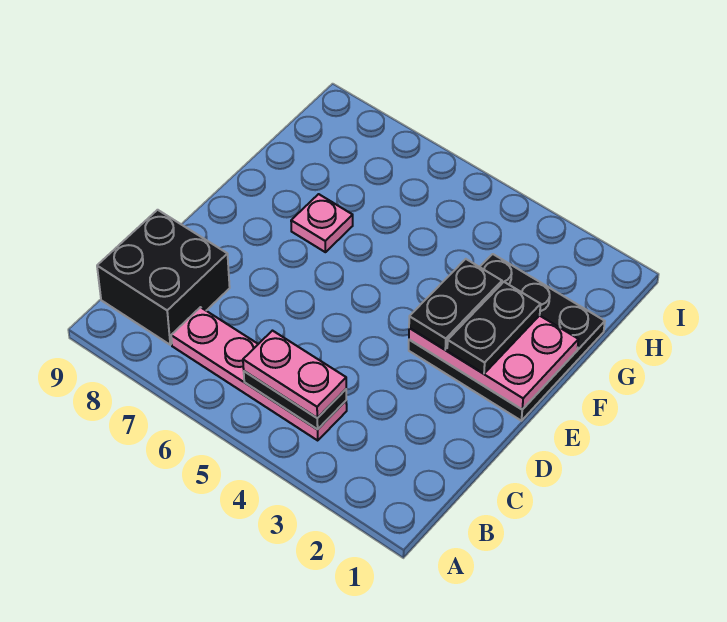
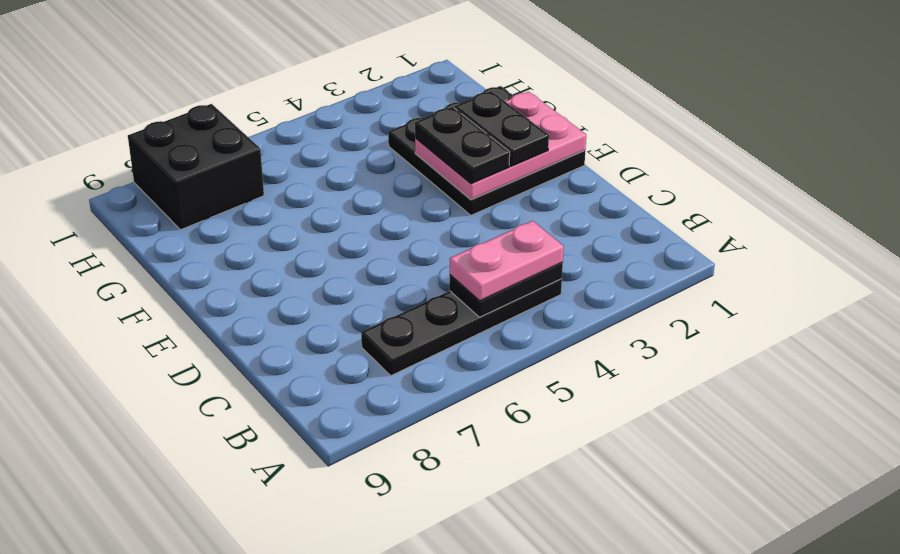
pink 1x4 plate [171,307,347,441] -> black 1x4 plate [361,279,562,376]
black 2x2 brick [97,210,230,345] -> black 2x2 brick moved to [128,104,264,230]
pink 1x1 plate [291,194,353,252] -> none

